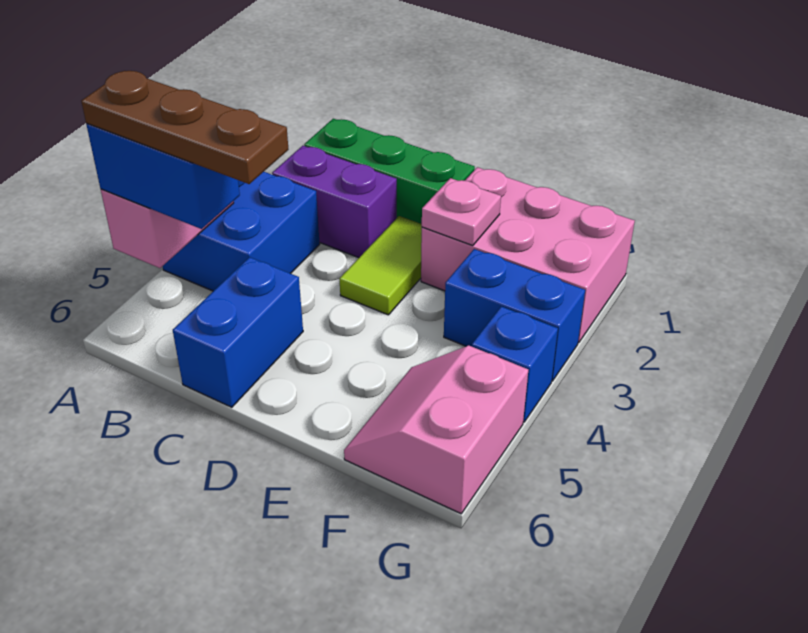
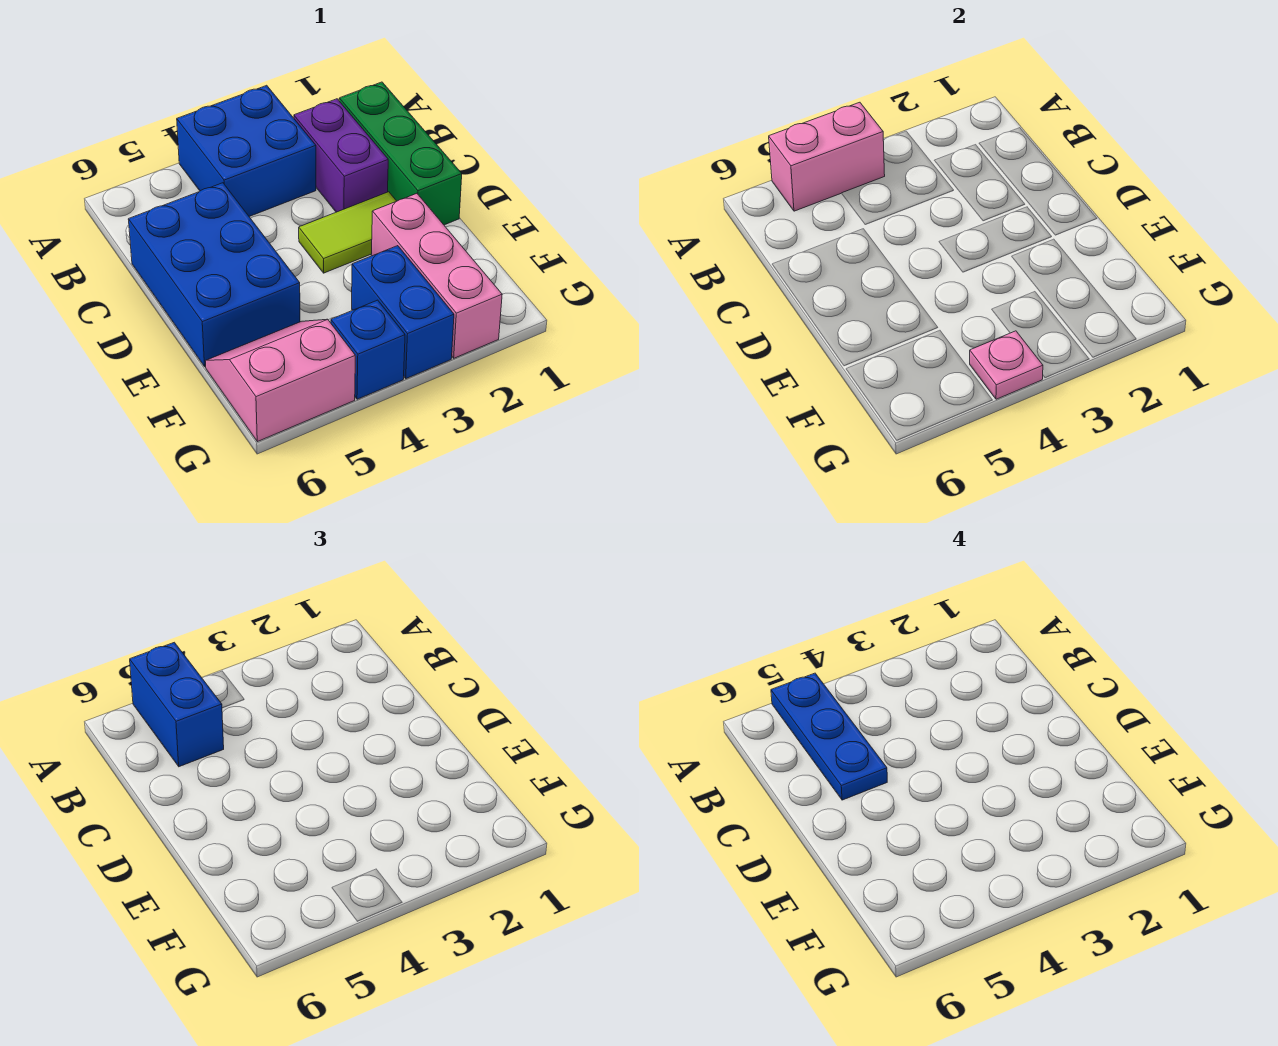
brown 1x3 plate [81,71,289,184] -> blue 1x3 plate [771,673,887,800]
blue 1x2 brick [173,257,303,407] -> blue 2x3 brick [128,183,300,367]
pink 2x3 brick [421,167,635,343] -> pink 1x3 brick [371,194,502,358]
pink 1x1 plate [422,178,501,246] -> pink 1x1 plate moved to [970,331,1043,399]

